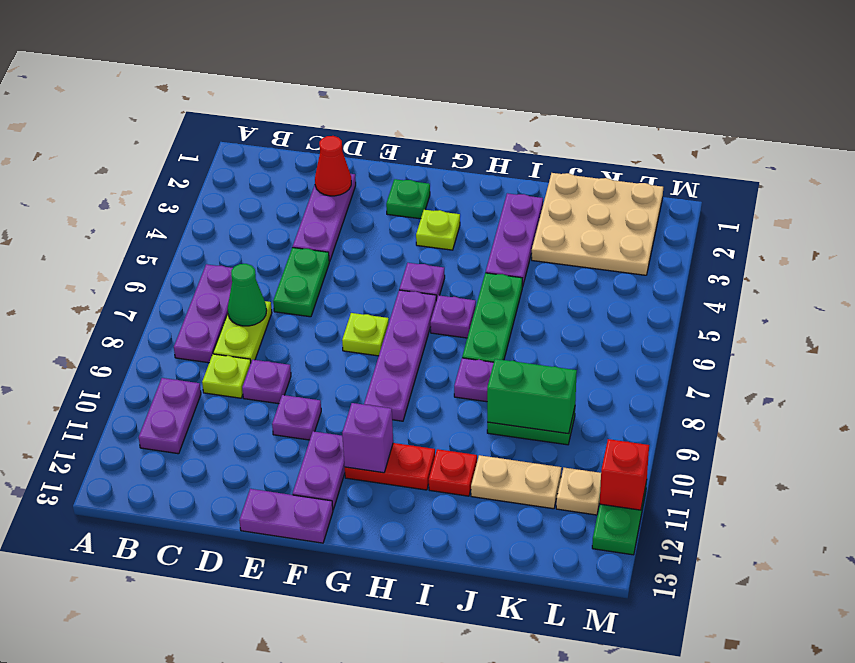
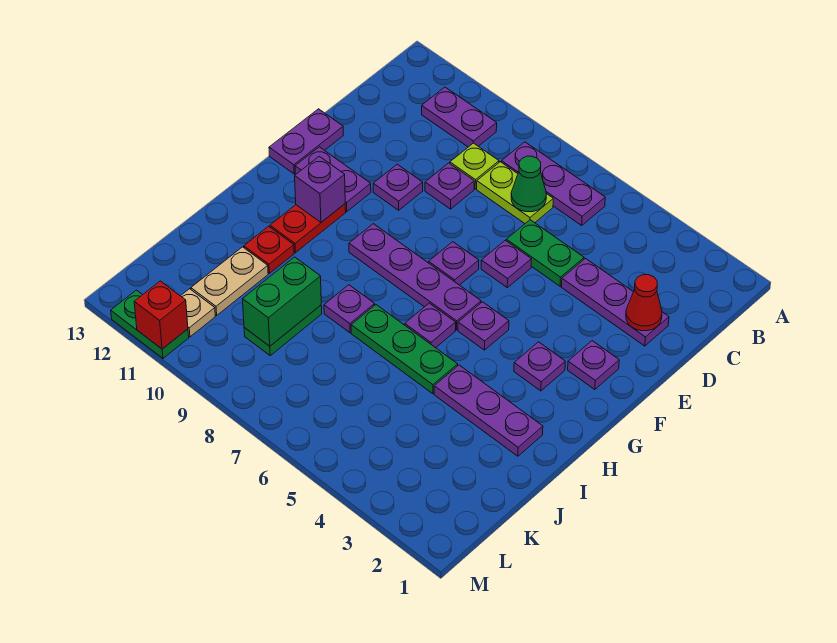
none -> purple 1x1 plate [481,240,531,288]
green 1x1 plate [386,179,430,219] -> purple 1x1 plate [568,341,619,389]
lime 1x1 plate [342,313,389,356] -> purple 1x1 plate [429,242,479,285]
lime 1x1 plate [416,210,460,250] -> purple 1x1 plate [514,342,565,391]
tan 3x3 plate [532,173,663,275] -> none

